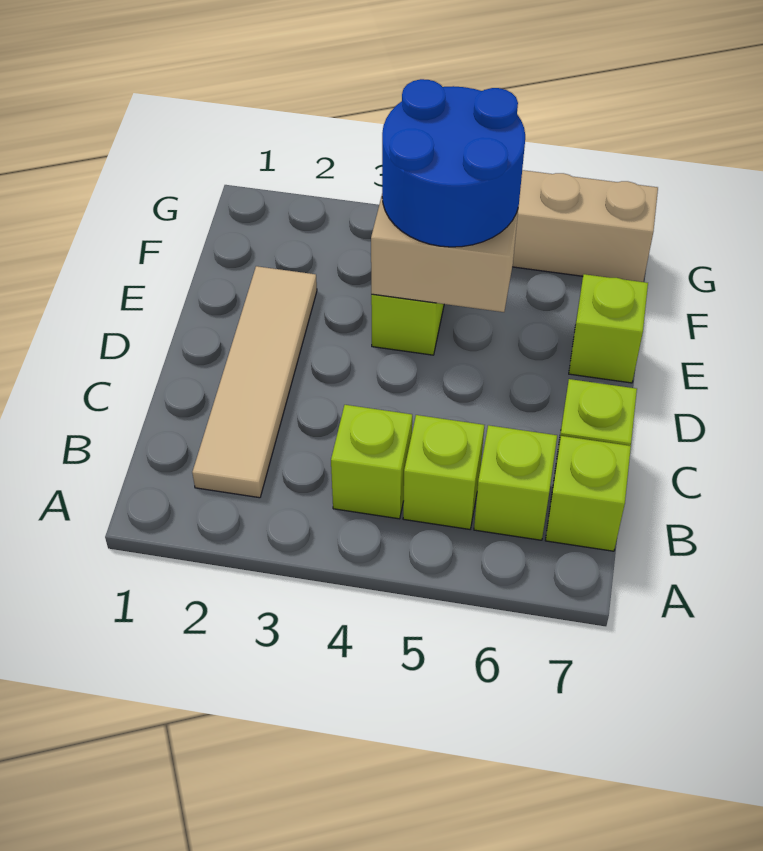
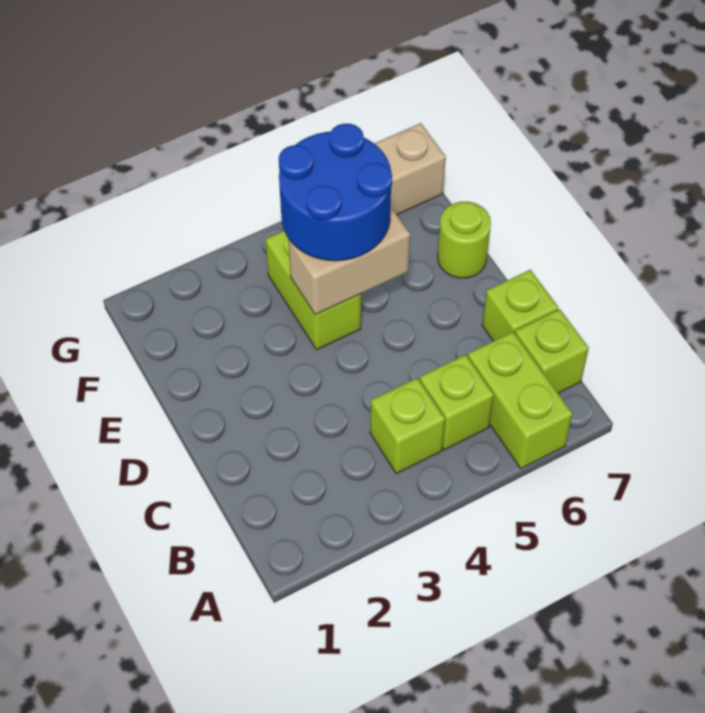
tan 1x4 tile [192,266,317,498] -> none
lime 1x1 brick [474,425,557,540] -> lime 1x2 brick [468,332,572,468]
lime 1x1 brick [569,274,648,383] -> lime 1x1 round brick [438,202,491,278]

